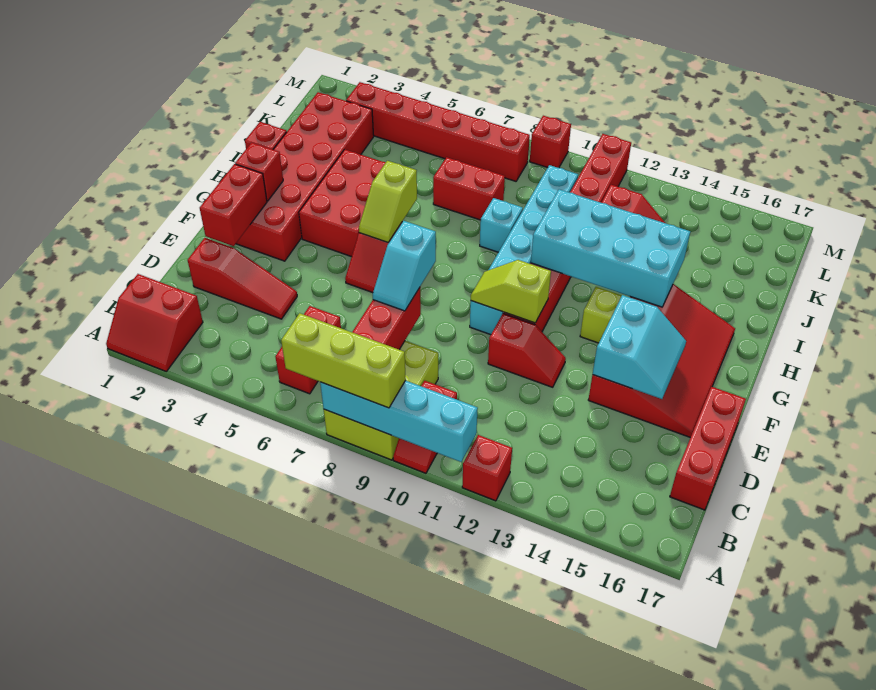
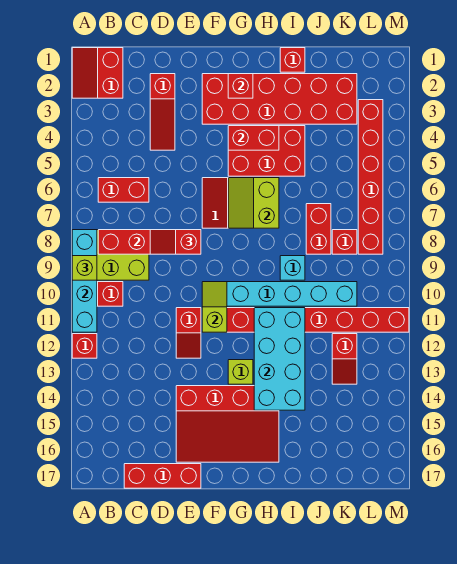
lime 1x3 brick [281,313,406,408] -> lime 1x1 brick [72,256,97,280]
cyan 1x2 slope [373,221,436,311] -> red 1x2 slope [150,230,201,254]
red 1x2 brick [200,164,267,246] -> red 1x2 brick moved to [228,126,279,150]
cyan 2x2 slope [593,295,686,399] -> none
lime 1x2 slope [359,161,417,242] -> lime 2x2 slope [228,178,279,228]
red 1x1 brick [530,116,571,168] -> red 1x1 brick moved to [332,230,357,254]

